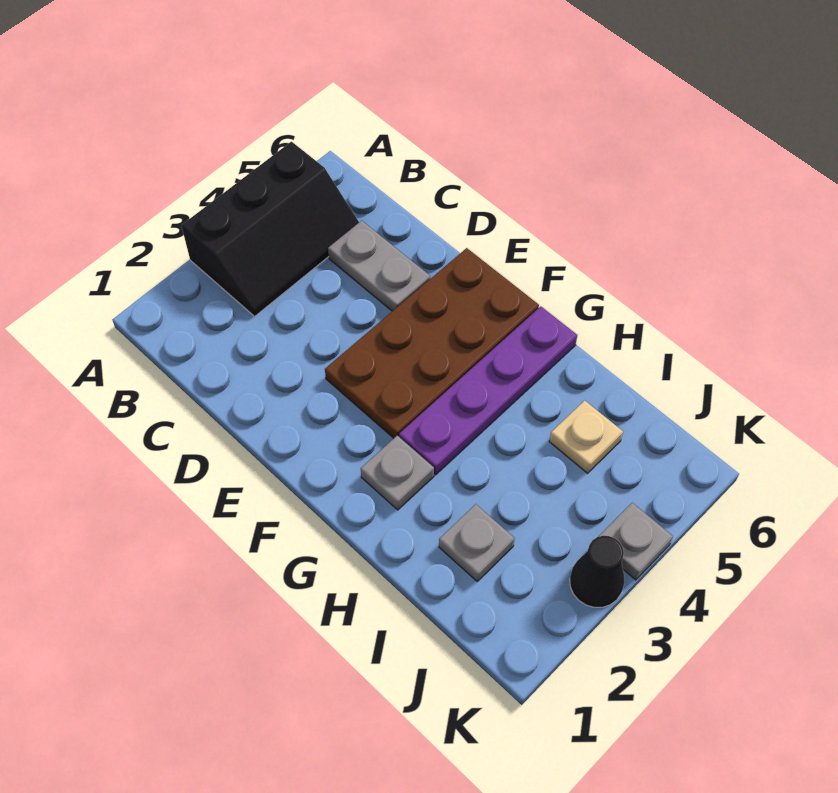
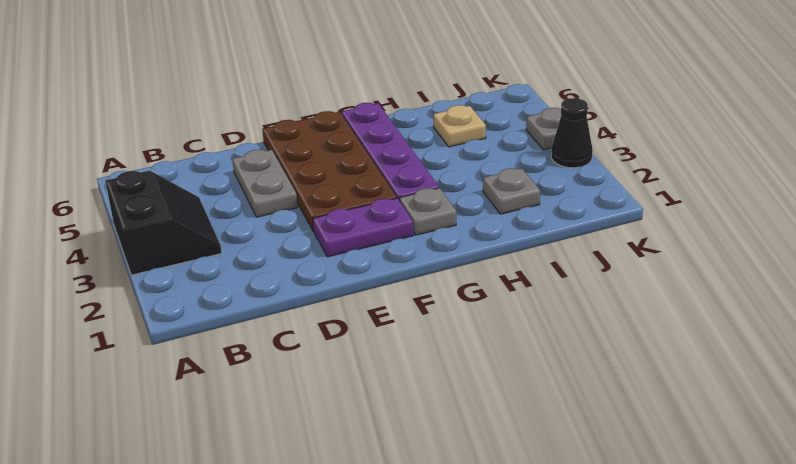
black 2x3 slope [181,142,359,316] -> black 2x2 slope [106,171,222,275]
grey 1x2 plate [328,221,430,311] -> grey 1x2 plate turned to [232,150,298,217]
none -> purple 1x2 plate [313,198,413,257]

